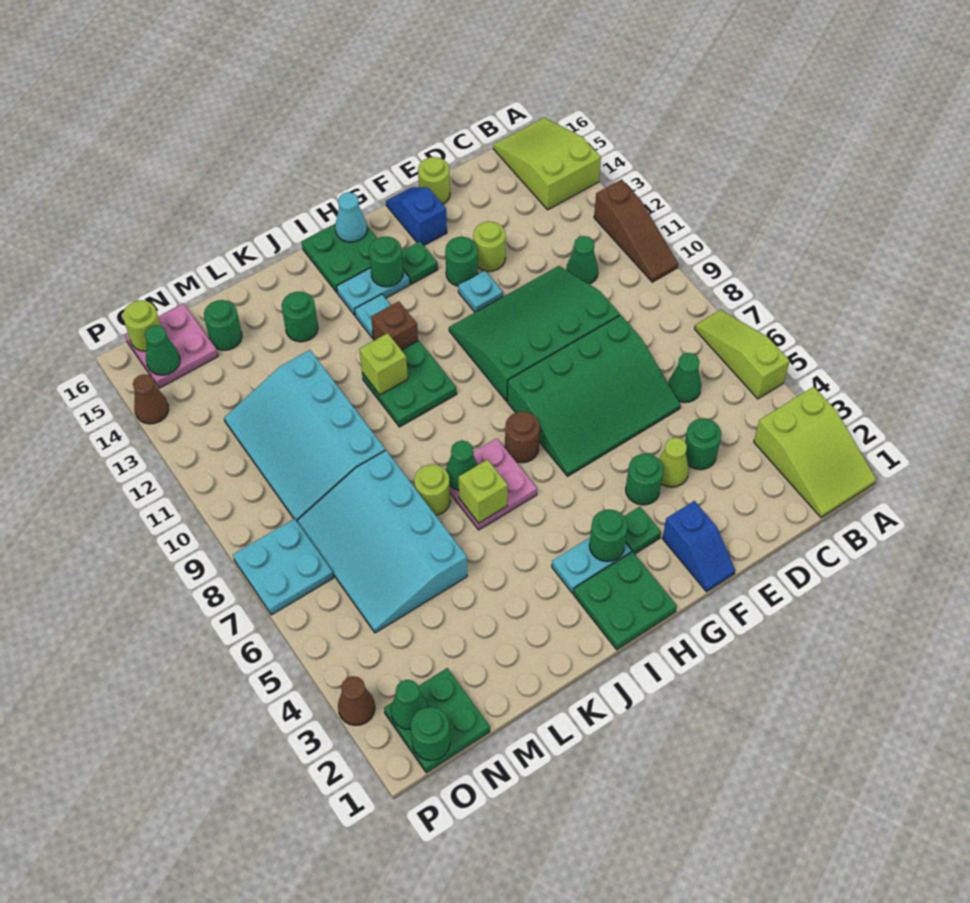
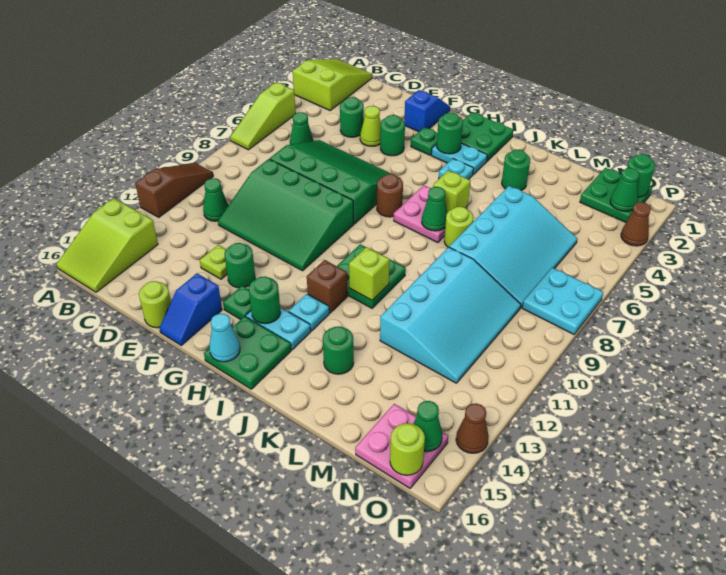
lime 1x1 round brick [473,222,506,271] -> lime 1x1 plate [200,245,227,279]
cyan 1x1 plate [458,271,503,312] -> cyan 1x1 plate moved to [439,159,474,179]
green 1x1 round brick [204,300,242,350] -> green 1x1 round brick moved to [502,150,530,191]

